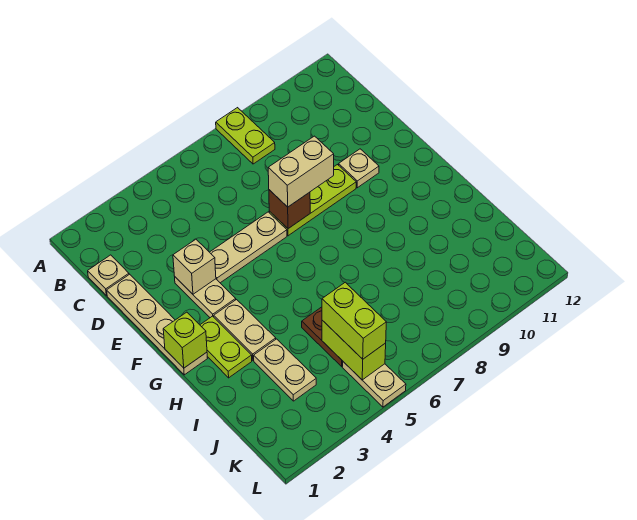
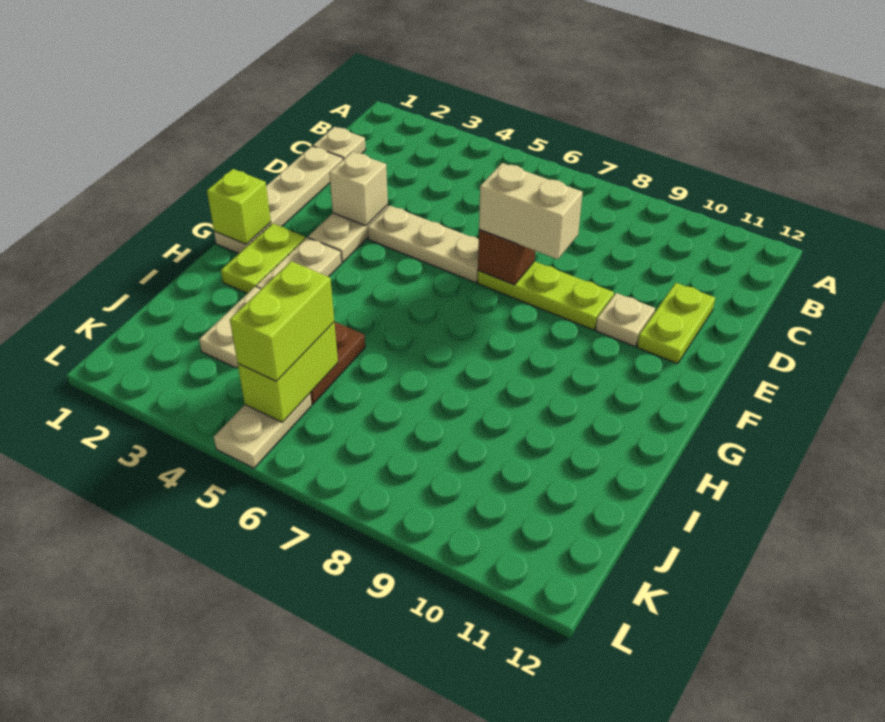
lime 1x2 plate [216,108,275,164] -> lime 1x2 plate moved to [637,283,715,364]

